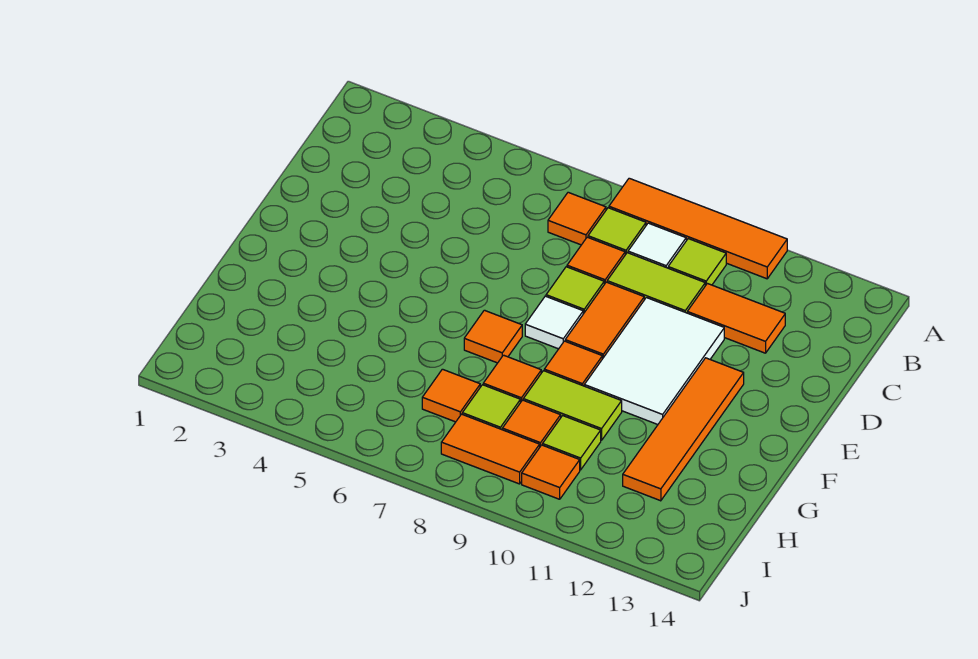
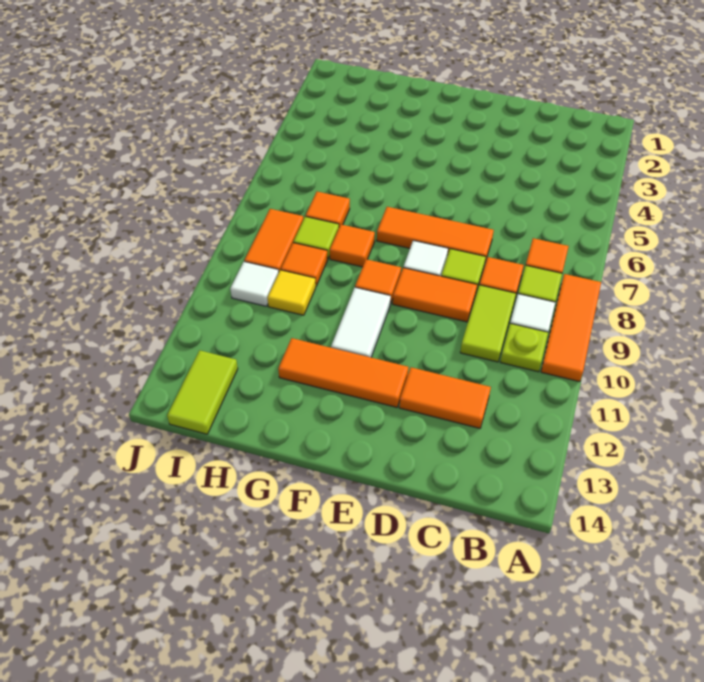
orange 1x4 tile [609,178,787,279] -> orange 1x3 tile [541,274,601,382]
lime 1x1 tile [668,239,726,286] -> lime 1x1 plate [500,324,548,372]
orange 1x2 tile [687,283,785,353] -> orange 1x2 tile turned to [399,367,491,428]
white 2x3 tile [584,298,724,424] -> white 1x2 tile [331,287,391,357]
orange 1x4 tile [623,358,744,501] -> orange 1x3 tile [278,338,408,407]
orange 1x1 tile [464,310,522,363] -> orange 1x3 tile [377,207,494,262]
lime 1x2 tile [523,371,622,440] -> lime 1x2 tile moved to [167,350,238,434]
lime 1x1 tile [543,416,601,470] -> yellow 1x1 tile [267,270,316,315]
orange 1x1 tile [522,445,580,499] -> white 1x1 tile [230,262,279,306]

